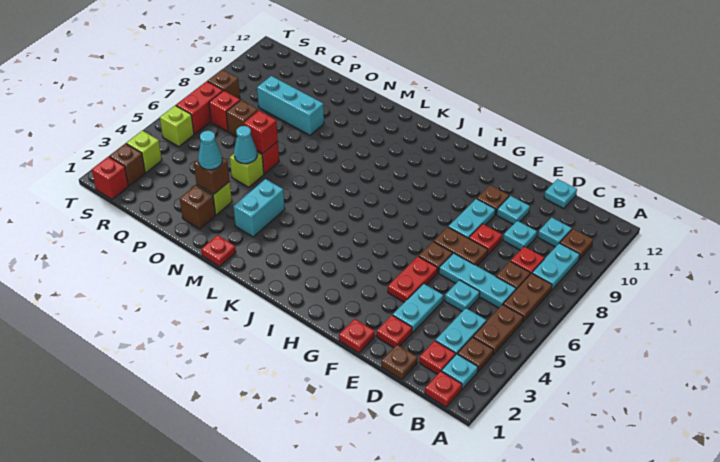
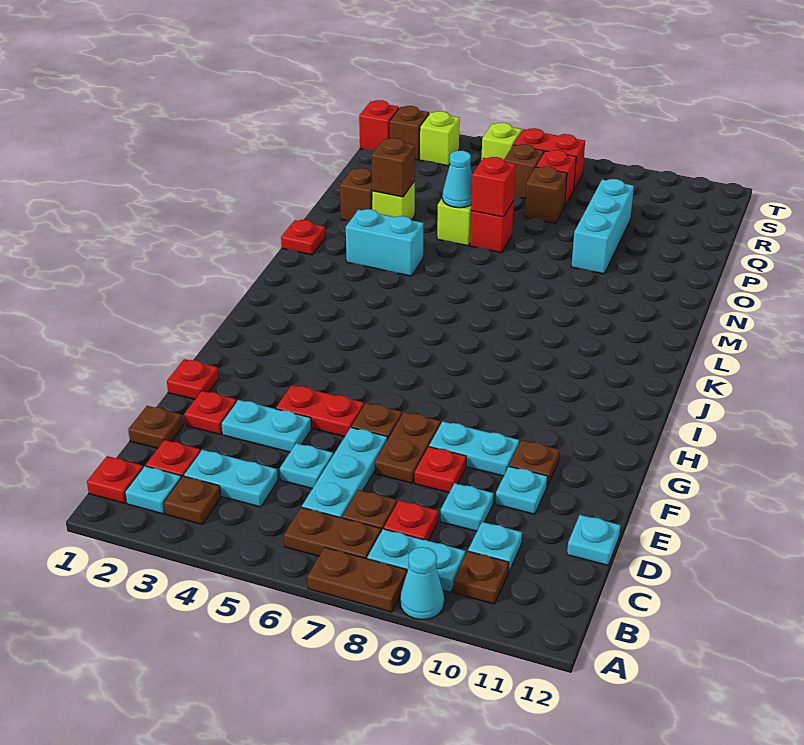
brown 1x2 plate [473,305,523,355] -> brown 1x2 plate moved to [307,547,407,612]
cyan 1x1 cone [198,131,222,170] -> cyan 1x1 cone moved to [400,547,444,620]
brown 1x1 brick [208,70,240,99] -> brown 1x1 brick moved to [504,144,544,199]

